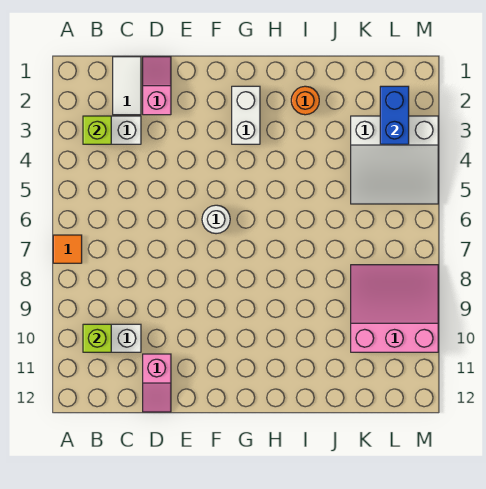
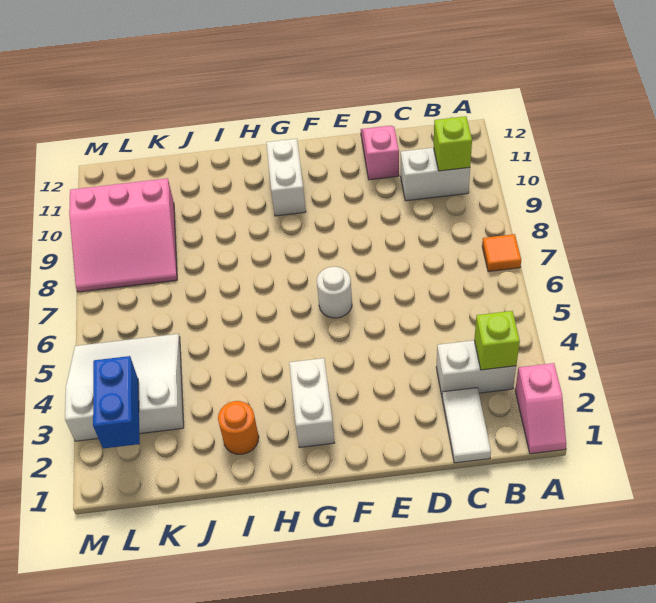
pink 1x2 slope [143,57,171,115] -> pink 1x2 slope moved to [515,363,566,454]
none -> white 1x2 brick [266,139,306,216]

